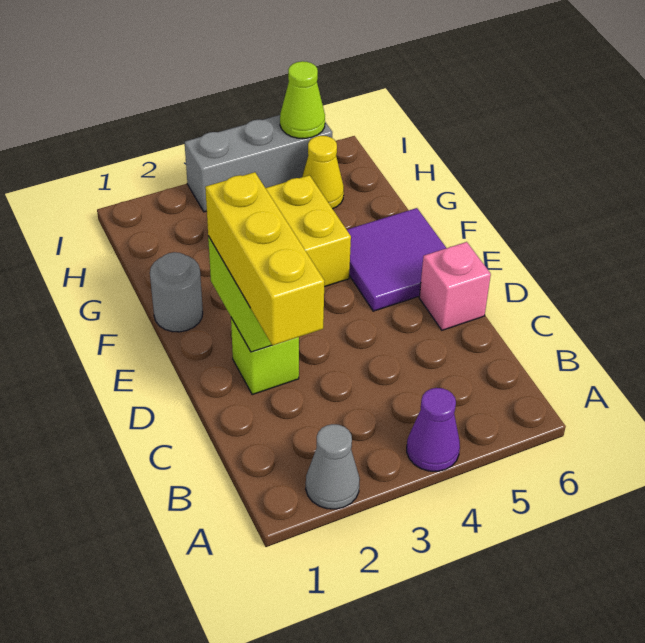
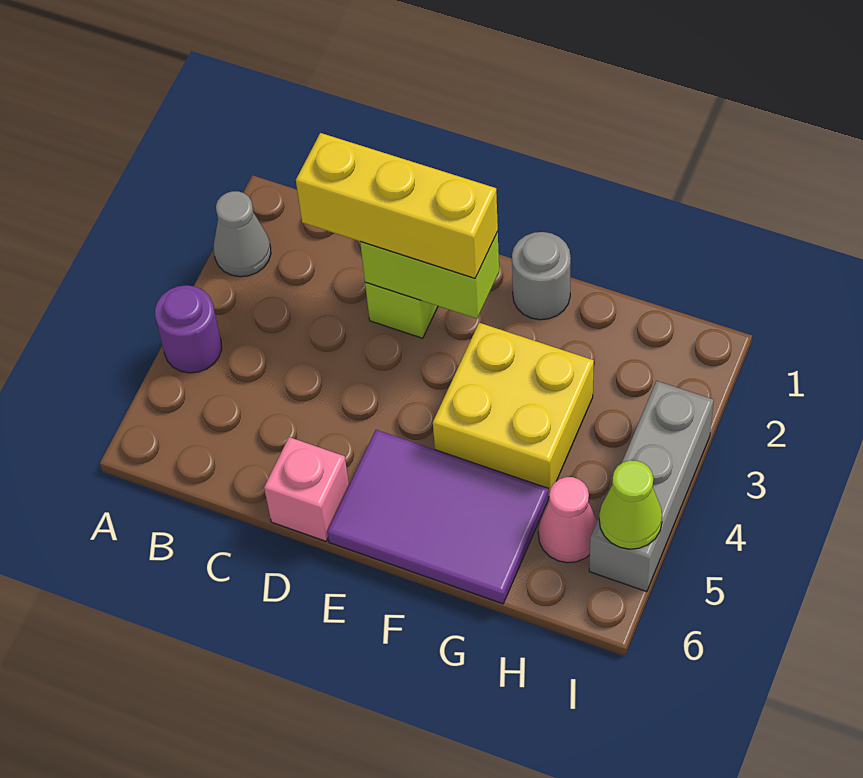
purple 1x1 cone [407,388,460,471] -> purple 1x1 round brick [155,285,222,373]
purple 2x2 tile [347,208,446,311] -> purple 2x3 tile [327,430,548,604]
yellow 1x1 cone [302,136,344,209] -> pink 1x1 cone [538,477,597,563]

